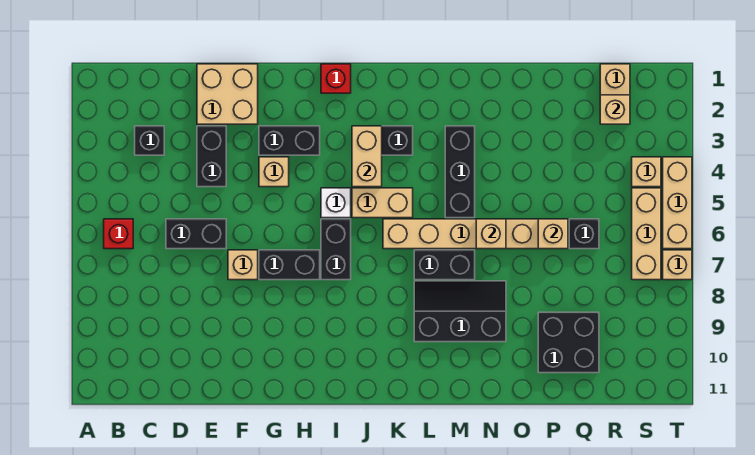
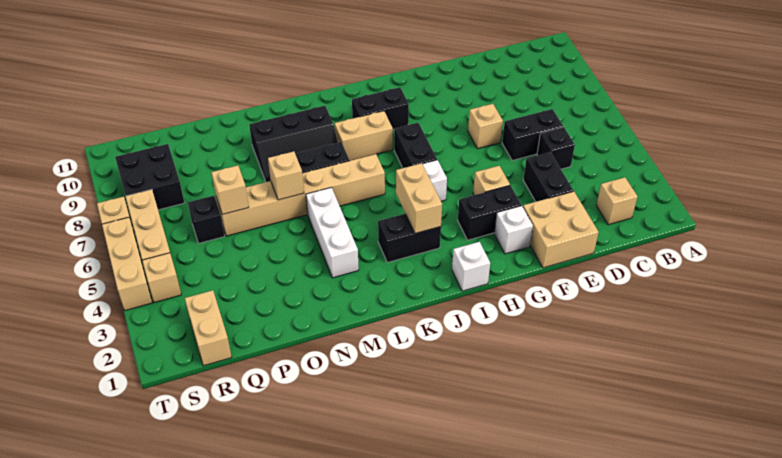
red 1x1 brick [104,219,133,249] -> none
black 1x1 brick [135,126,164,155] -> black 1x1 brick moved to [537,127,575,169]
none -> white 1x1 brick [494,206,533,254]
black 1x2 brick [259,250,320,280] -> black 1x2 brick moved to [352,87,409,130]
red 1x1 brick [321,64,351,93] -> white 1x1 brick [452,242,490,291]
tan 1x2 brick [352,188,413,218] -> tan 1x2 brick moved to [335,111,393,161]
black 1x3 brick [445,126,475,218] -> white 1x3 brick [306,187,359,278]
black 2x2 brick [538,312,599,373] -> black 2x2 brick moved to [115,144,185,210]
tan 1x1 brick [600,95,630,124] -> tan 1x1 brick moved to [596,177,638,225]

